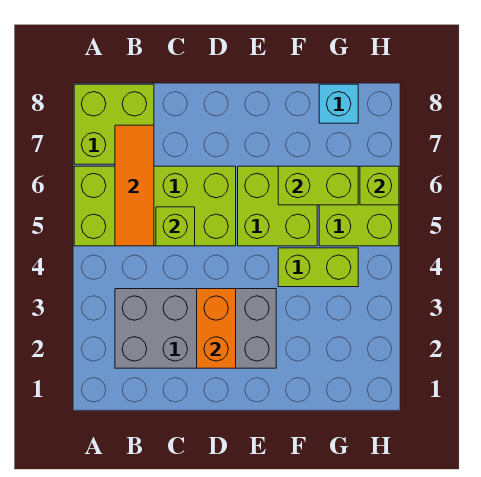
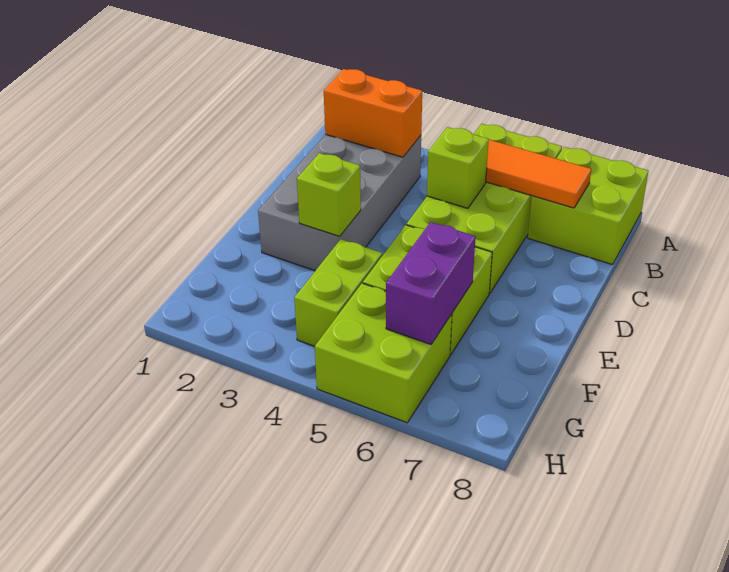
orange 1x2 brick [197,289,236,368] -> orange 1x2 brick moved to [324,69,422,157]
lime 1x2 brick [278,166,358,205] -> purple 1x2 brick [386,222,476,344]
cyan 1x1 brick [319,84,358,123] -> none
lime 1x1 brick [360,166,399,205] -> lime 1x1 brick moved to [297,153,361,236]

